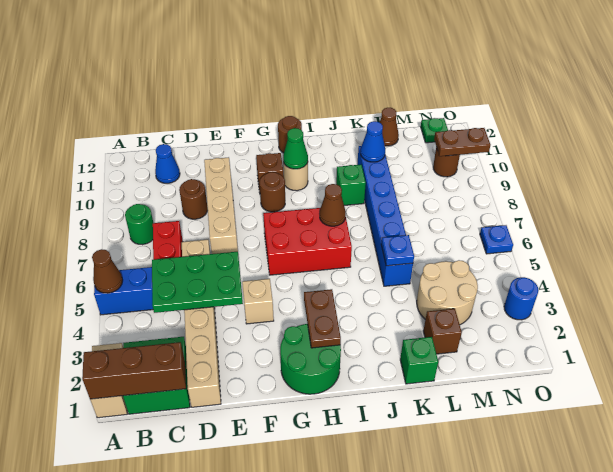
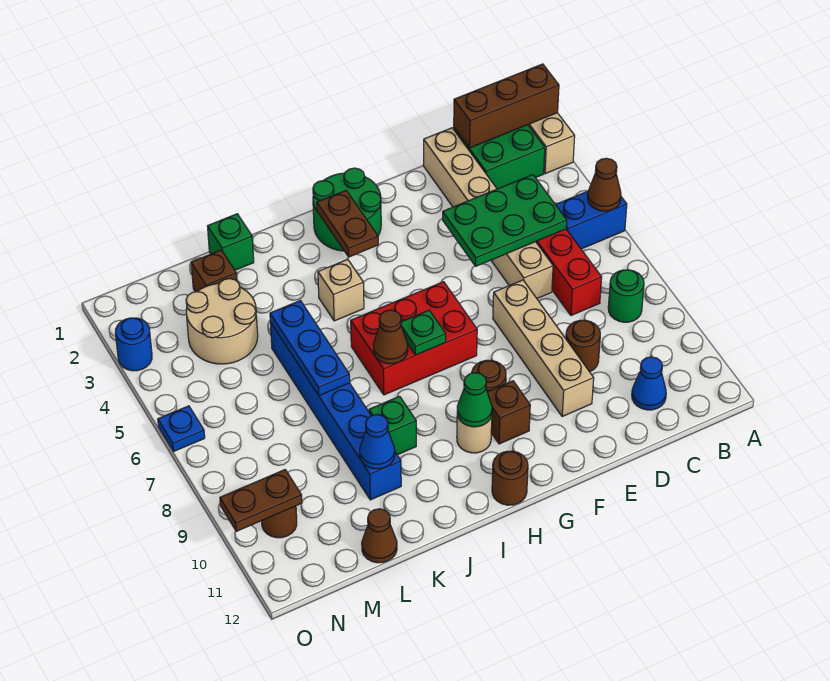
tan 1x1 brick [242,279,274,324] -> tan 1x1 brick moved to [318,259,364,321]
blue 1x1 plate [381,235,414,266] -> blue 1x3 plate [270,301,350,396]
green 1x1 plate [421,118,448,143] -> green 1x1 plate moved to [401,310,446,355]

